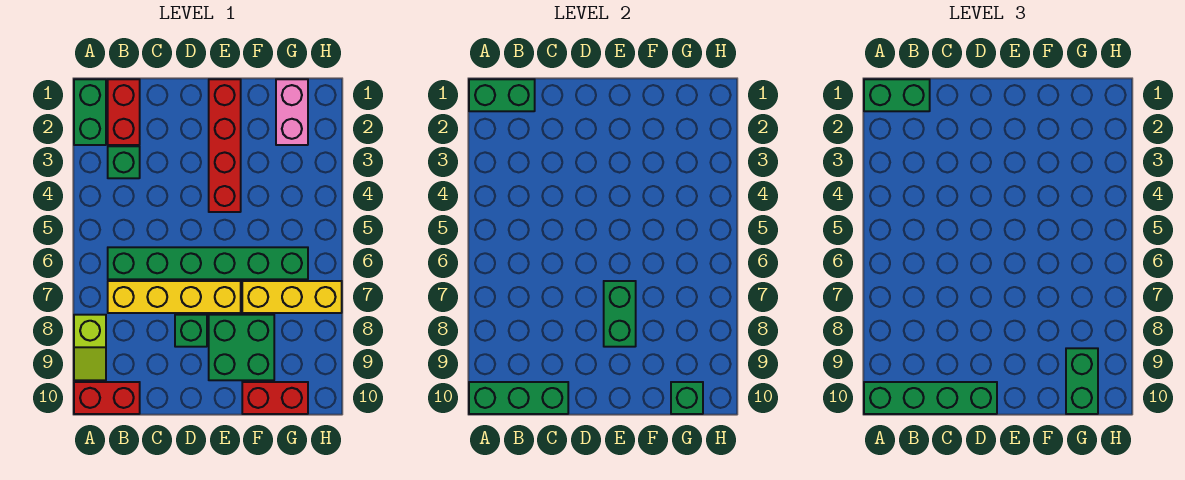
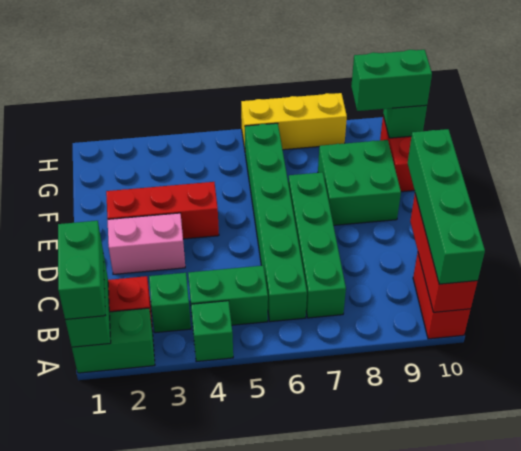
lime 1x2 slope [74,315,106,380] -> none
green 1x3 brick [469,382,568,414] -> red 1x3 brick [410,194,477,312]
yellow 1x4 brick [108,281,241,313] -> green 1x4 brick [288,172,346,318]
green 1x1 brick [175,315,207,347] -> green 1x1 brick moved to [191,301,233,362]
red 1x4 brick [209,79,241,212] -> red 1x3 brick [106,182,219,239]
green 1x2 brick [604,281,636,347] -> green 1x2 brick moved to [188,266,268,325]
yellow 1x3 brick [242,281,342,313] -> yellow 1x3 brick turned to [241,93,347,150]
pink 1x2 brick [276,79,308,145] -> pink 1x2 brick moved to [107,213,185,274]

